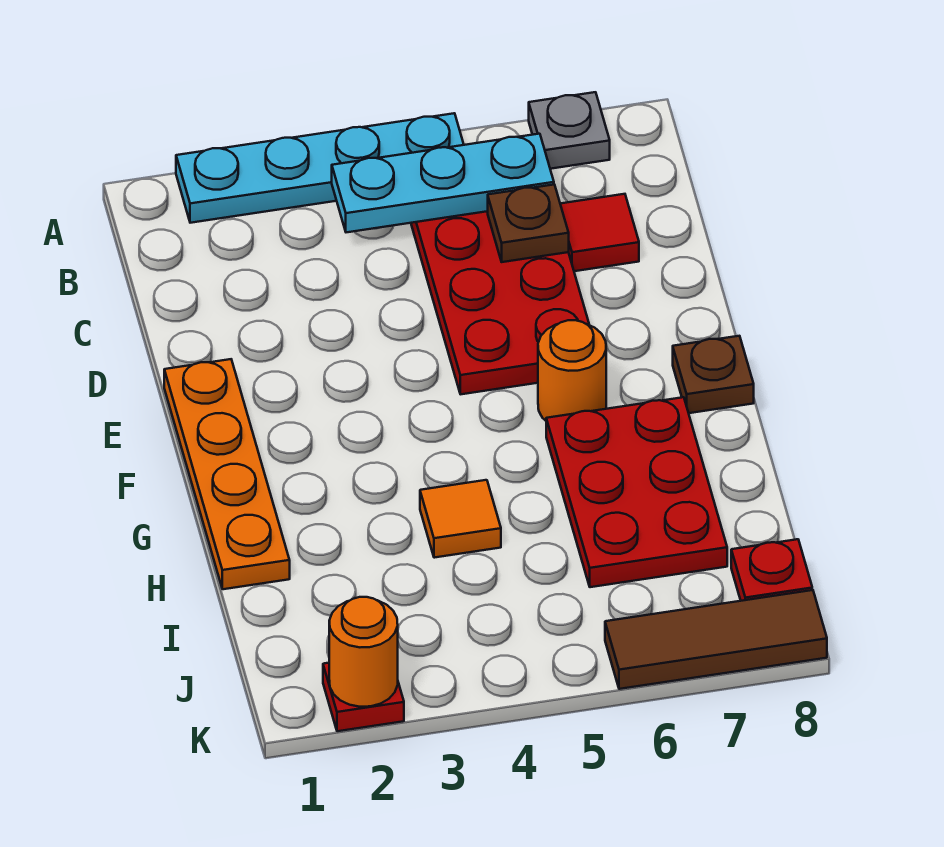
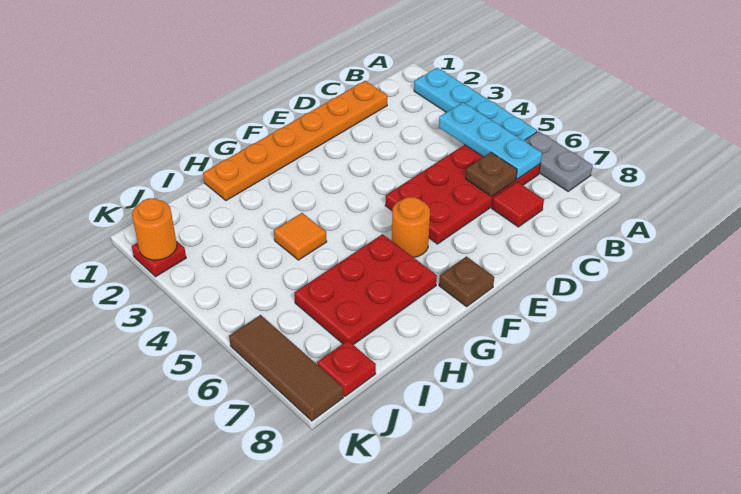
grey 1x1 plate [529,92,610,169] -> grey 1x2 plate [524,131,593,191]
orange 1x4 plate [164,359,290,589] -> orange 1x6 plate [203,81,387,201]

